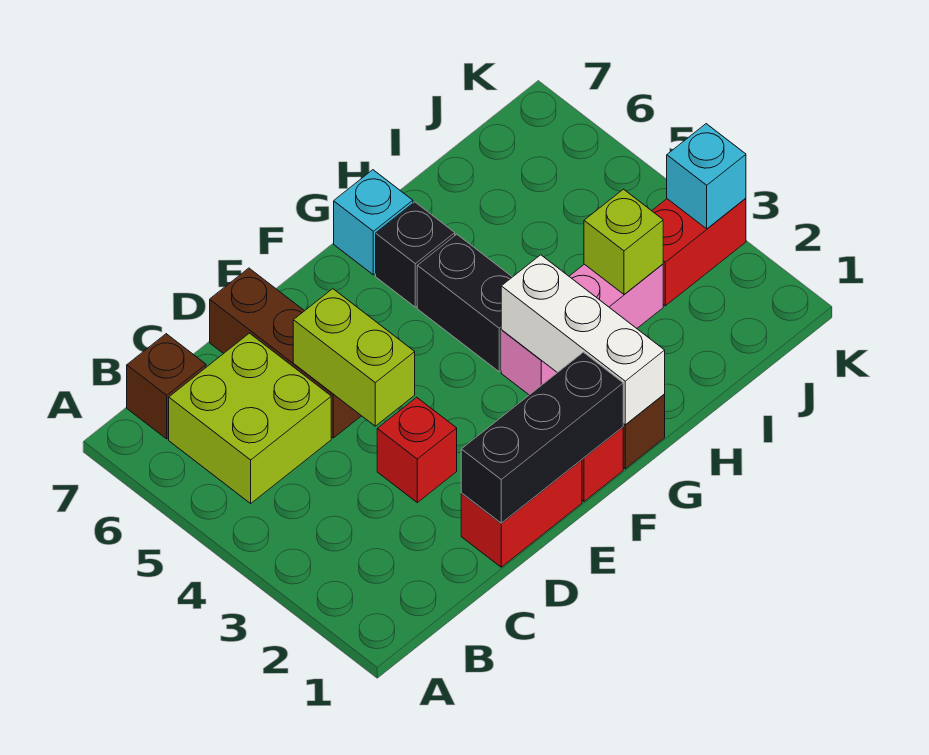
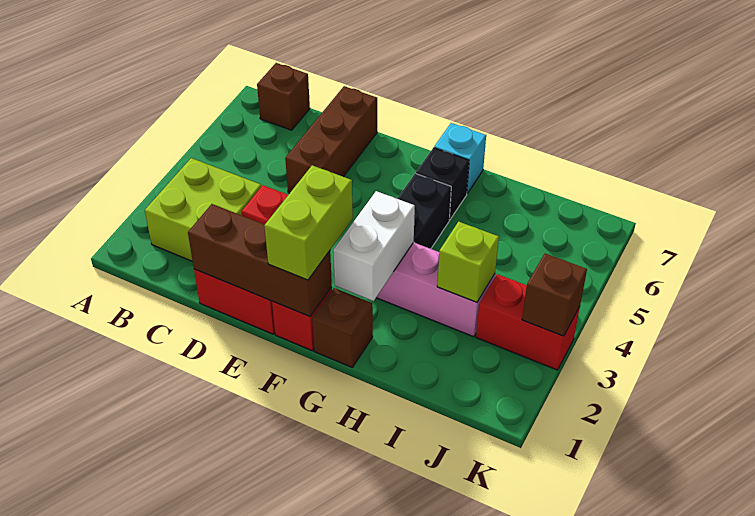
lime 2x2 brick [169,333,331,503] -> lime 2x2 brick moved to [145,158,261,261]
black 1x3 brick [461,352,623,523] -> brown 1x3 brick [188,204,332,317]
lime 1x2 brick [293,289,415,426] -> lime 1x2 brick moved to [264,165,353,280]
white 1x3 brick [501,255,665,425] -> white 1x2 brick [333,191,415,301]
cyan 1x1 brick [667,124,746,229] -> brown 1x1 brick [522,254,587,336]

